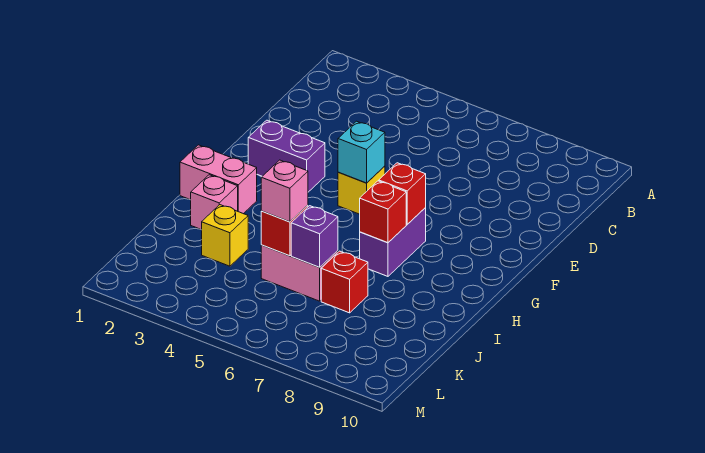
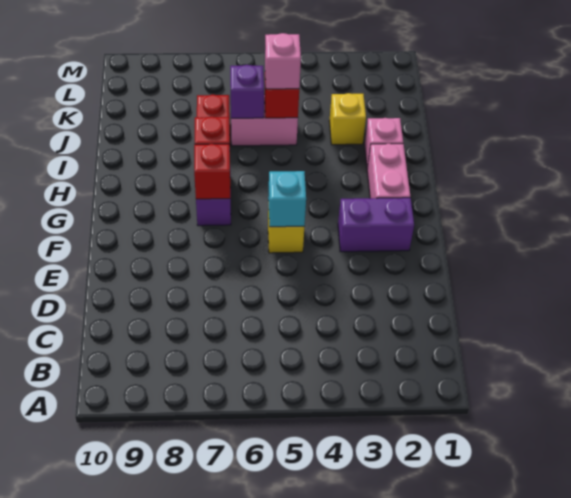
pink 1x2 brick [180,145,257,214] -> pink 1x2 brick turned to [367,144,410,198]

